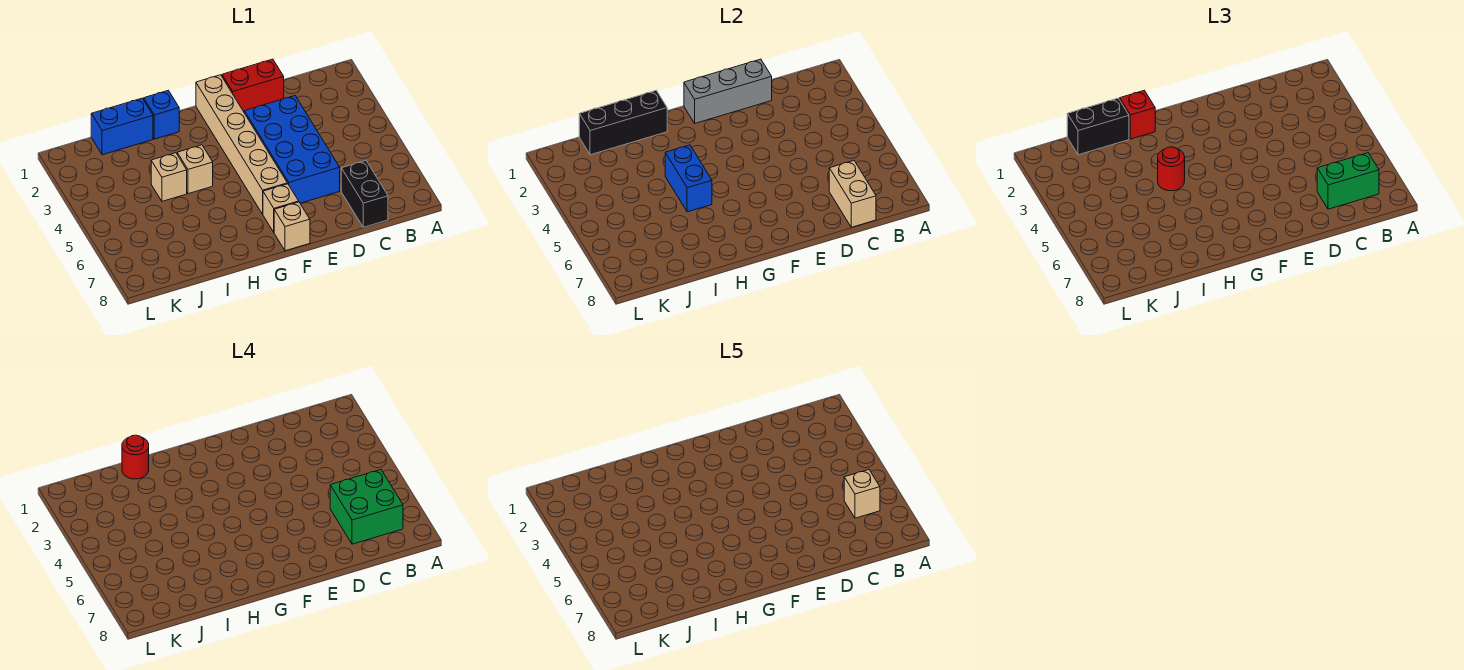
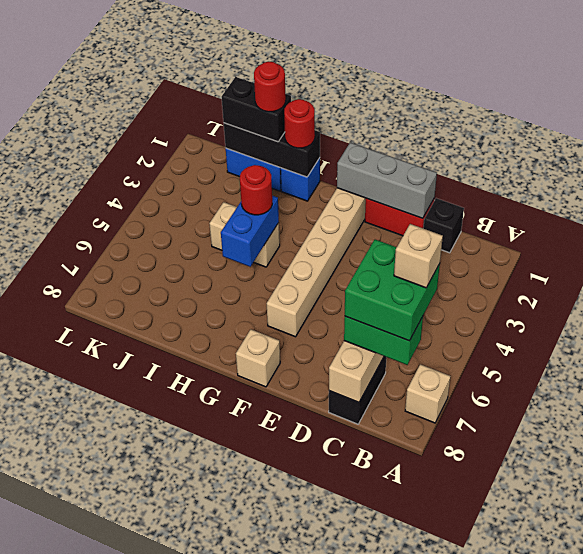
none -> black 1x1 brick [423,198,464,253]
blue 2x4 brick [244,96,340,203] -> none
tan 1x1 brick [263,184,299,232] -> tan 1x1 brick moved to [405,364,451,423]
red 1x1 brick [1120,90,1155,139] -> red 1x1 round brick [284,99,315,148]

